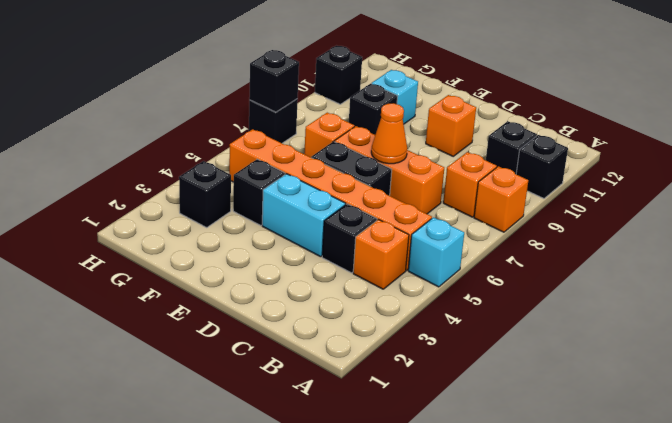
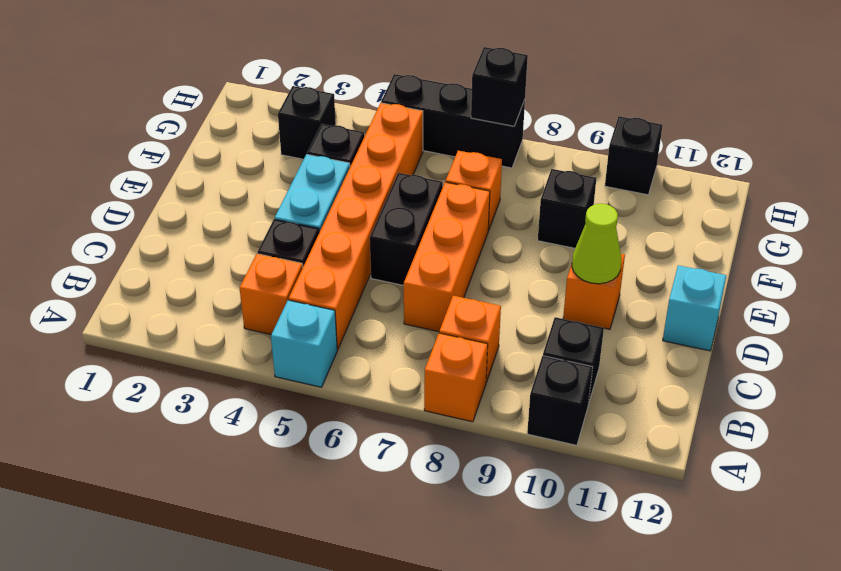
orange 1x1 cone [371,103,407,164] -> none
none -> lime 1x1 cone [572,204,621,284]
cyan 1x1 brick [371,70,418,124] -> cyan 1x1 brick moved to [663,265,726,351]
black 1x1 brick [249,99,298,143] -> black 1x3 brick [381,74,525,168]

